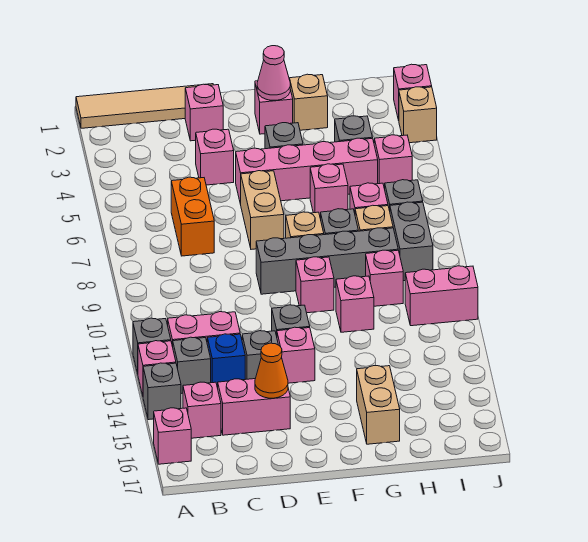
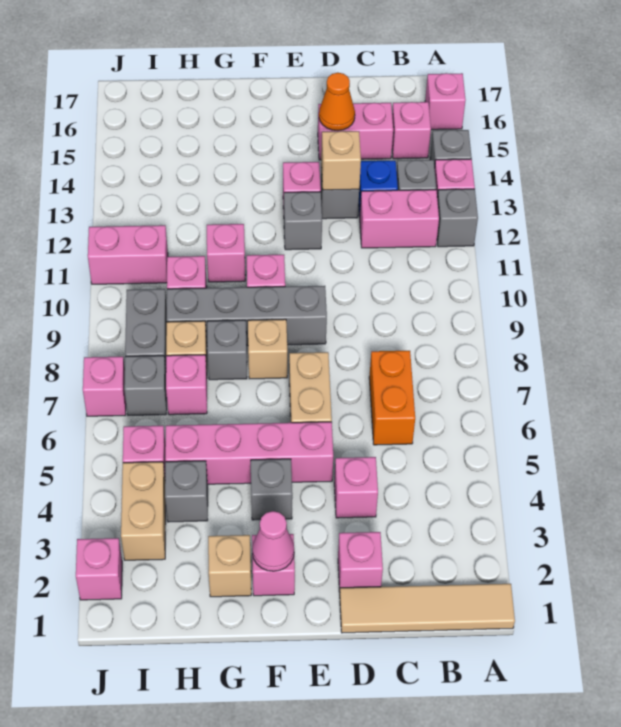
pink 1x1 brick [310,164,348,219] -> pink 1x1 brick moved to [83,357,126,416]
tan 1x2 brick [357,366,400,444] -> tan 1x2 brick moved to [121,462,166,560]
tan 1x1 brick [399,87,437,143] -> tan 1x1 brick moved to [321,131,361,190]

